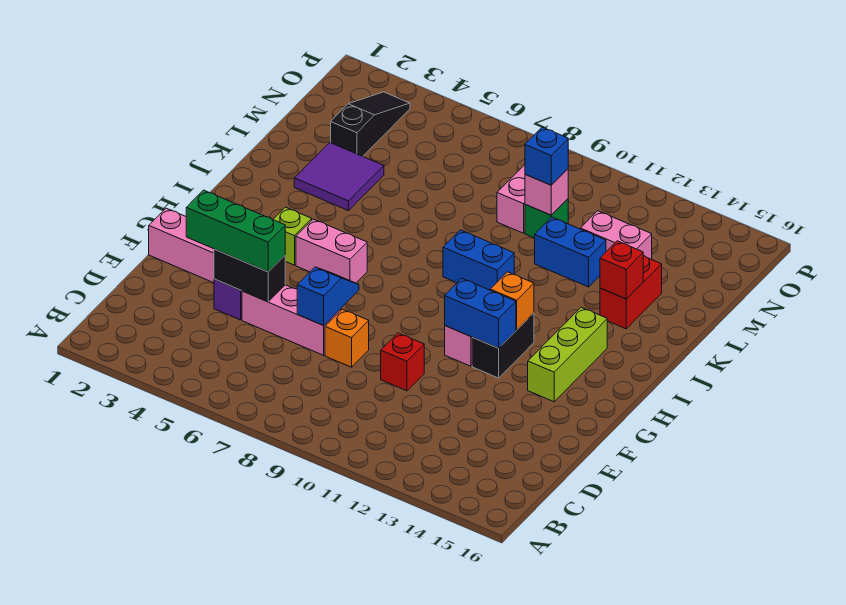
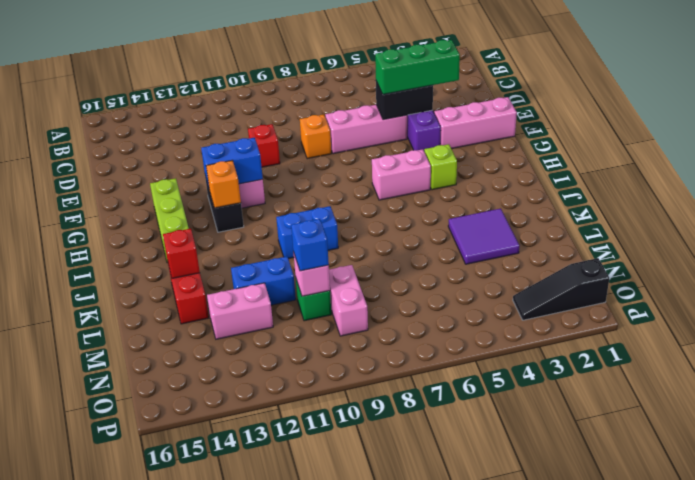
blue 1x2 slope [297,267,359,325] -> none
black 1x3 slope [331,92,410,156] -> black 1x3 slope turned to [513,258,609,320]

